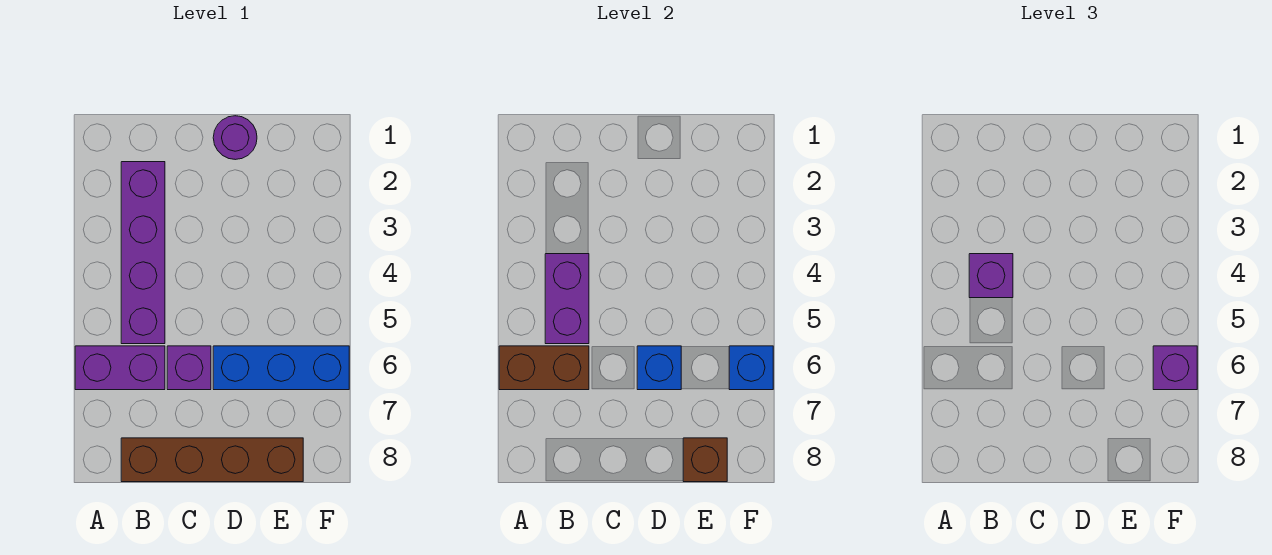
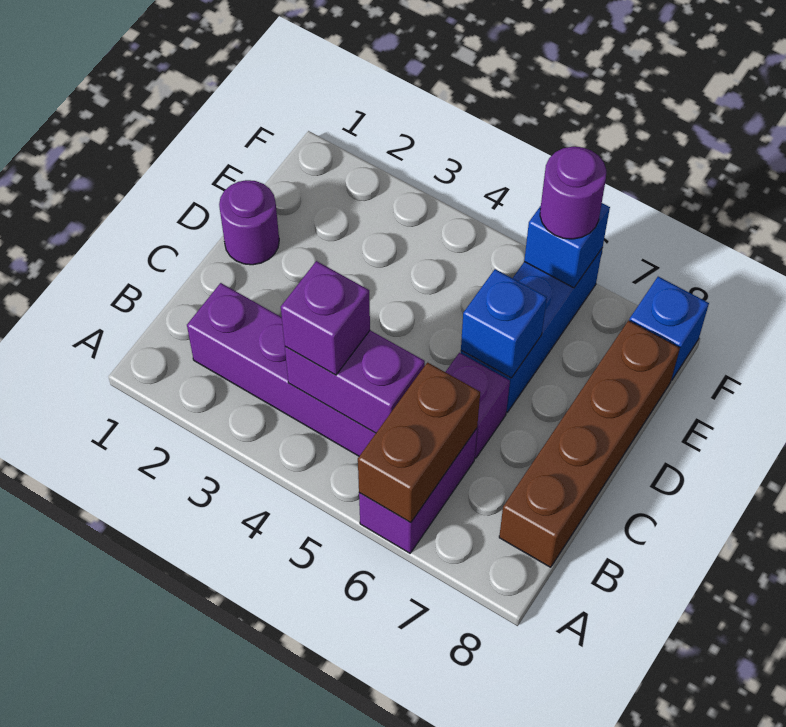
brown 1x1 brick [683,438,727,482] -> none
purple 1x1 brick [1153,346,1197,390] -> purple 1x1 round brick [540,147,606,239]
none -> blue 1x1 brick [629,277,709,381]

